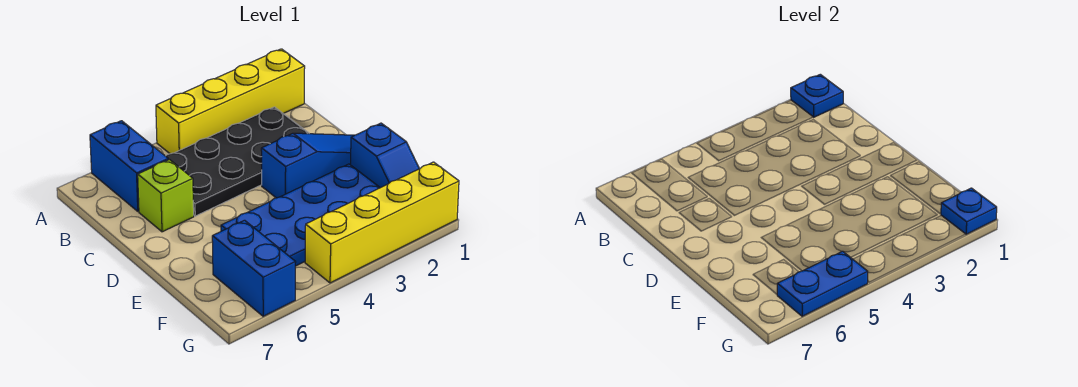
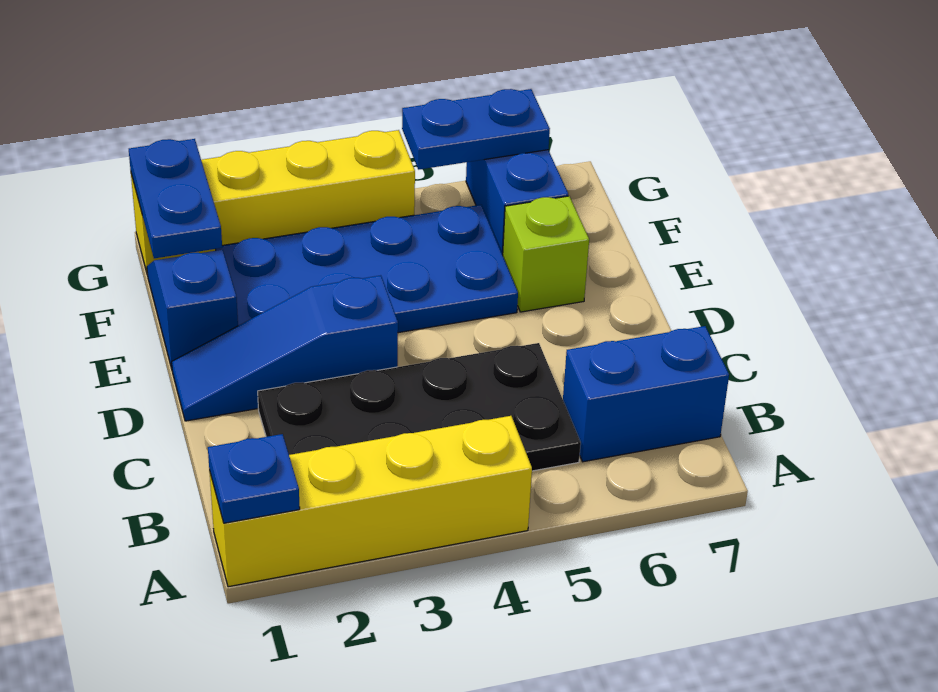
blue 1x2 brick [90,121,168,211] -> blue 1x2 brick turned to [563,326,729,462]
lime 1x1 brick [138,160,194,232] -> lime 1x1 brick moved to [503,196,589,312]
blue 1x1 plate [941,188,997,234] -> blue 1x2 plate [129,139,222,258]

